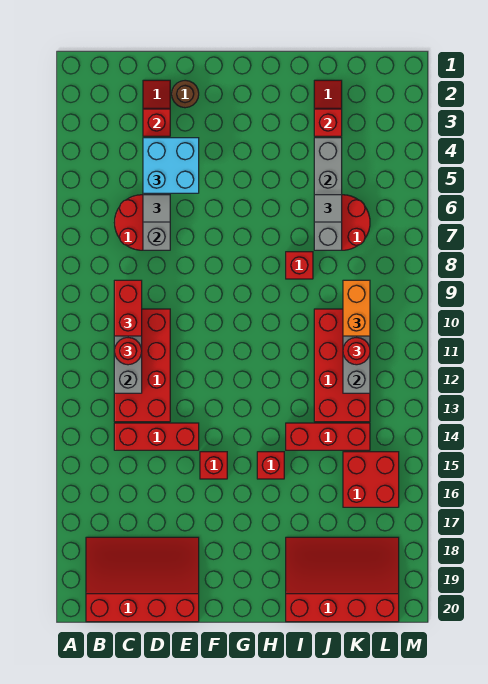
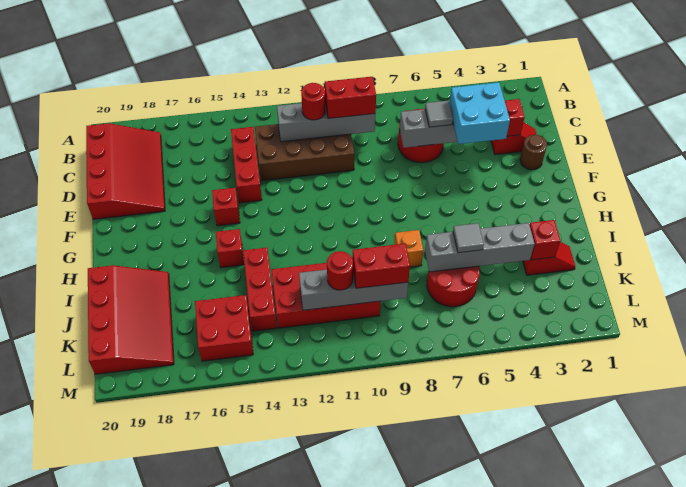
red 2x4 brick [114,309,170,422] -> brown 2x4 brick [255,124,354,181]
red 1x1 brick [286,252,313,279] -> orange 1x1 brick [394,230,423,267]
orange 1x2 brick [343,280,370,336] -> red 1x2 brick [352,244,410,288]

